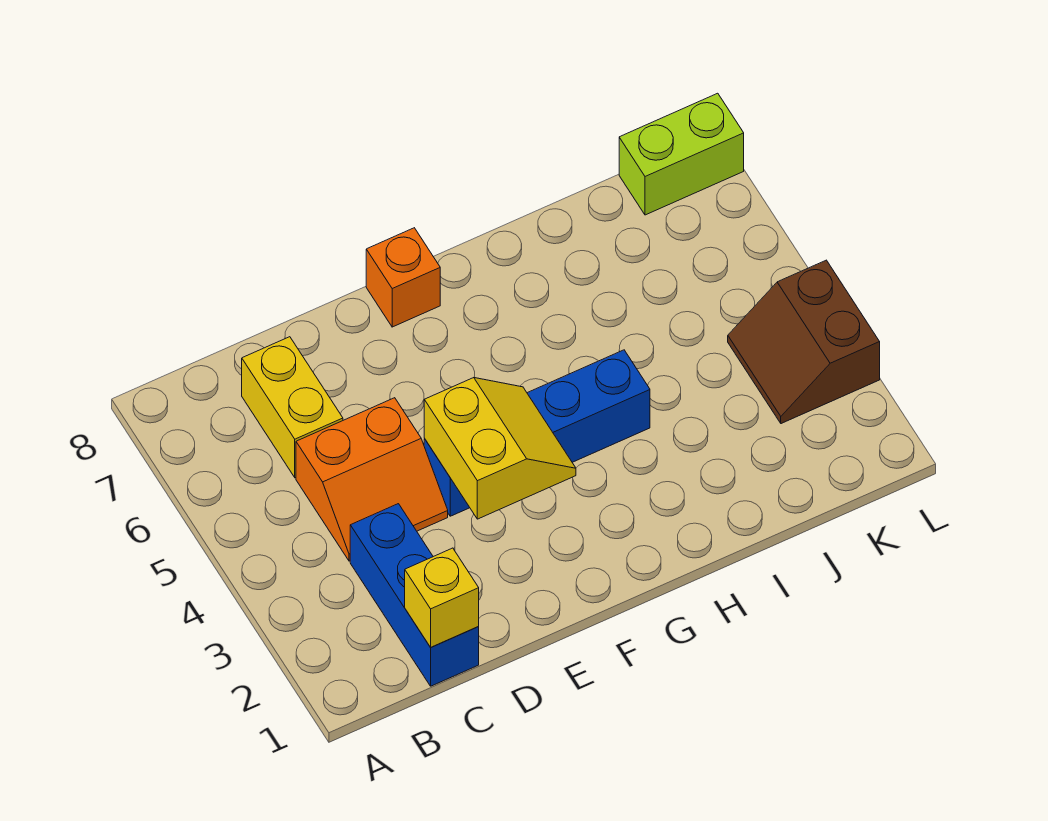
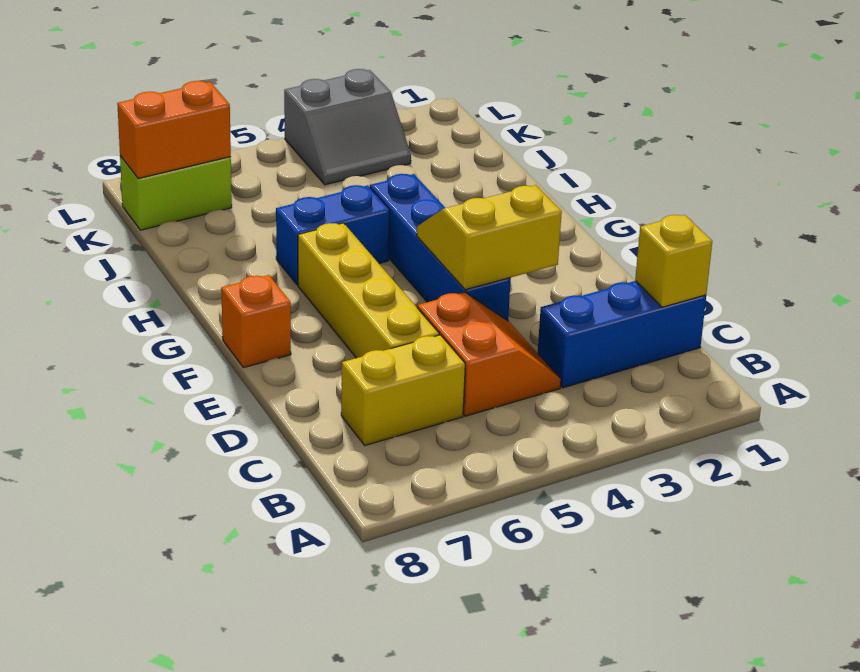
none -> yellow 1x4 brick [298,223,439,358]
none -> blue 1x2 brick [276,185,390,285]
brown 2x2 slope [728,260,880,424] -> grey 2x2 slope [284,69,411,185]
none -> orange 1x2 brick [117,81,231,179]
lime 1x2 brick [619,93,744,215] -> lime 1x2 brick turned to [120,156,232,230]

